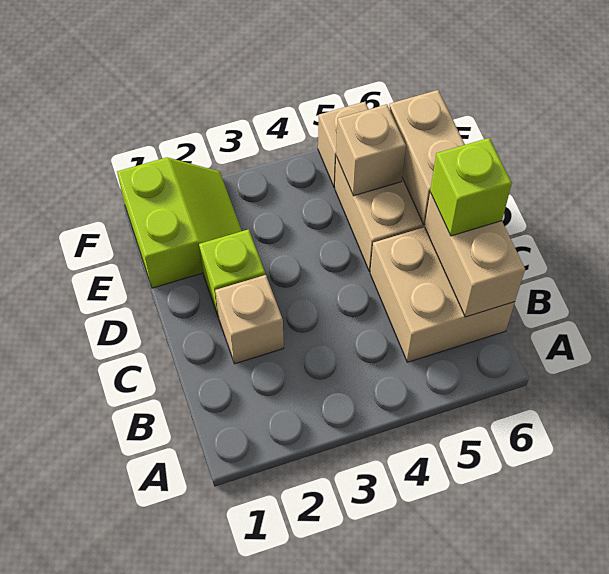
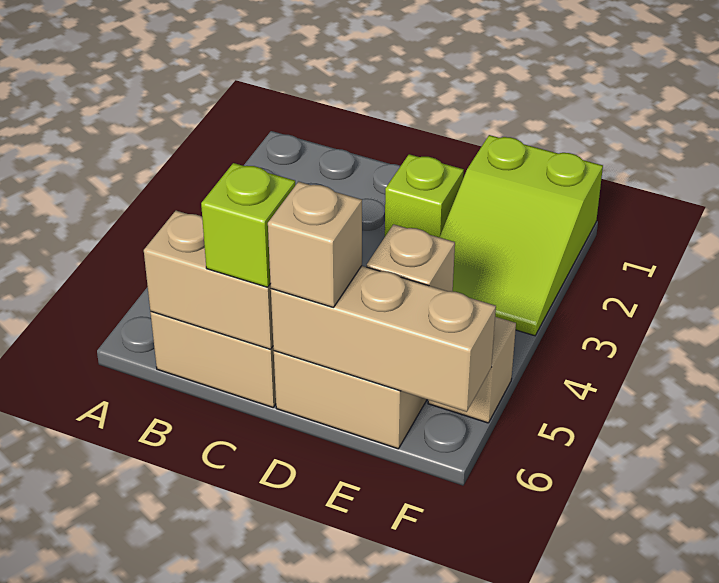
tan 1x1 brick [215,275,284,364] -> tan 1x1 brick moved to [268,182,362,308]
tan 1x2 brick [389,90,465,224] -> tan 1x3 brick [271,266,496,412]
lime 2x2 slope [117,157,242,288] -> lime 2x3 slope [440,135,603,336]

